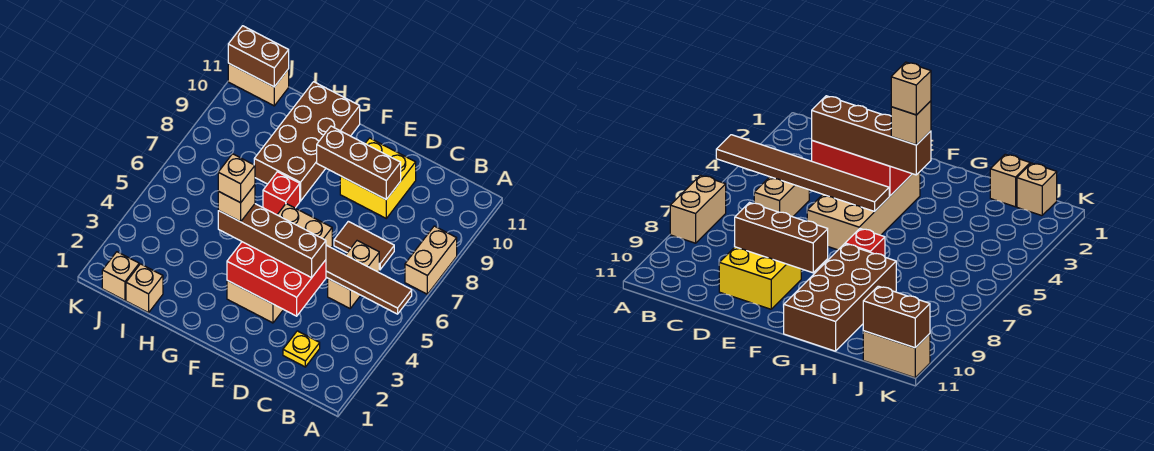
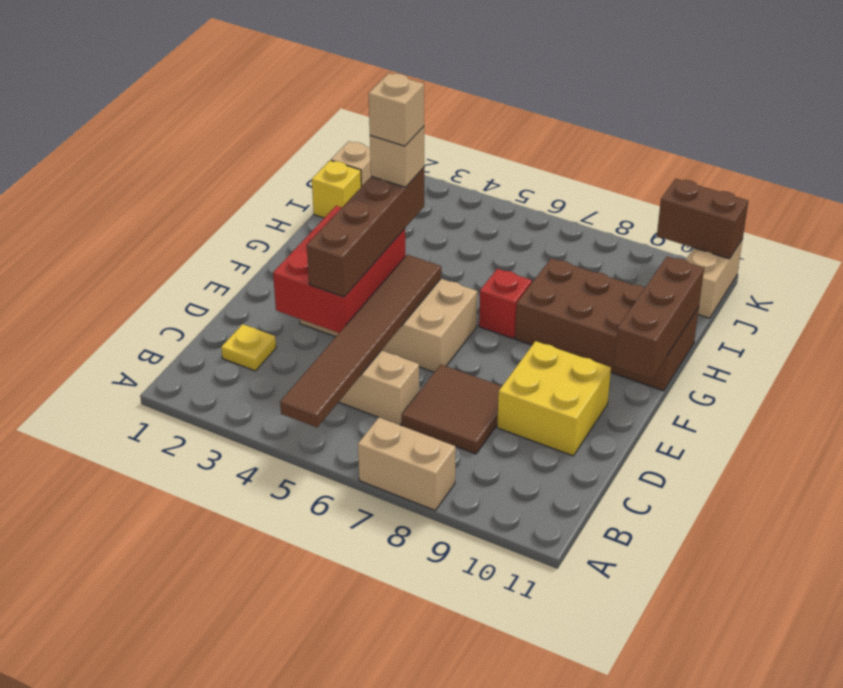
brown 1x2 tile [334,221,394,270] -> brown 2x2 tile [402,365,502,454]
brown 1x3 brick [317,126,401,199] -> brown 1x3 brick moved to [614,256,704,379]
tan 1x1 brick [126,264,163,313] -> yellow 1x1 brick [312,160,361,218]
brown 1x2 brick [228,26,289,87] -> brown 1x2 brick turned to [657,179,748,259]

